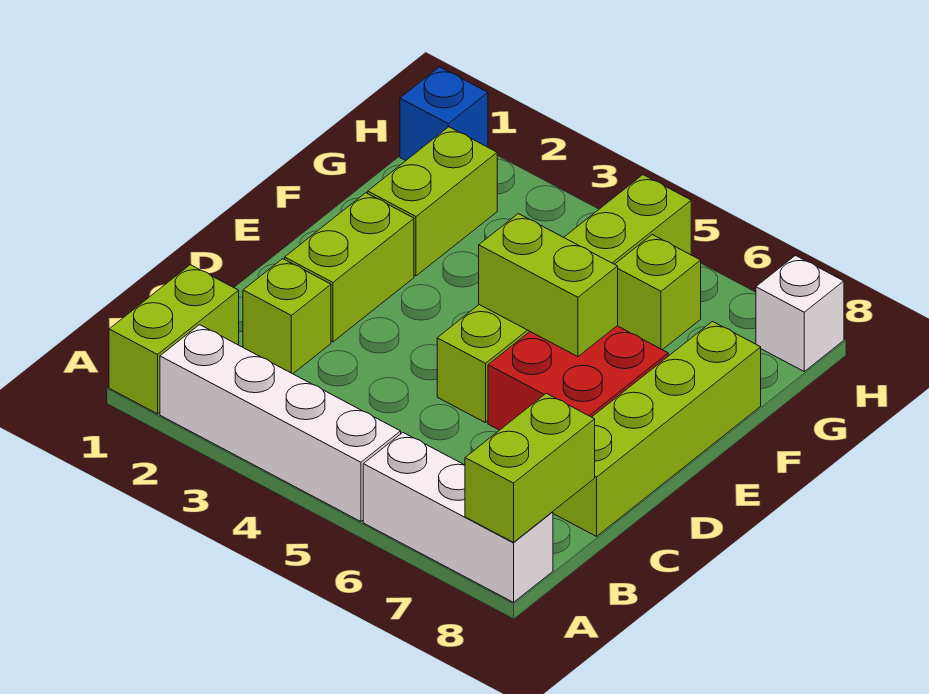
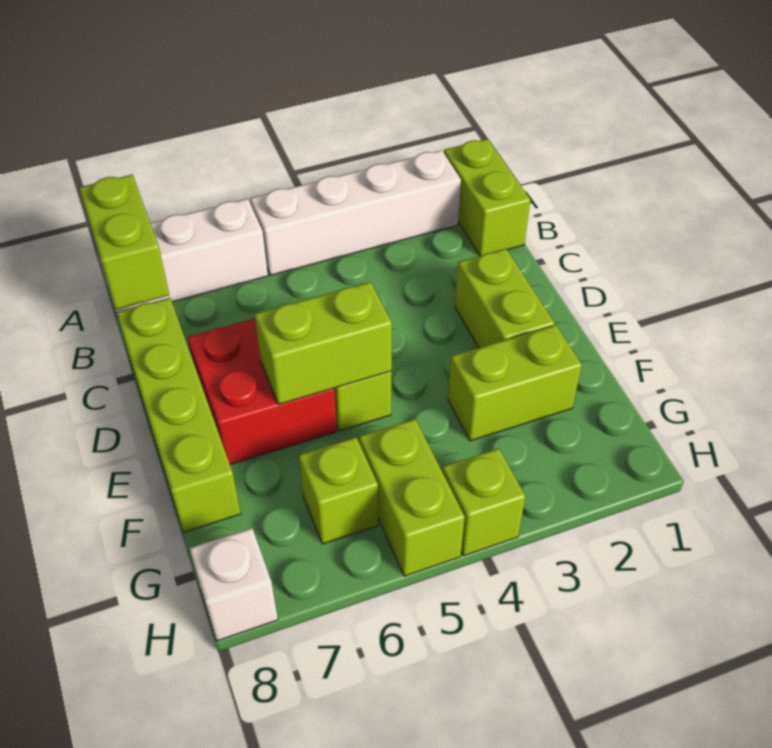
lime 1x1 brick [243,259,331,374] -> lime 1x1 brick moved to [442,448,525,556]
lime 1x2 brick [368,127,497,276] -> lime 1x2 brick turned to [448,325,582,441]
blue 1x1 brick [400,67,488,160] -> none

